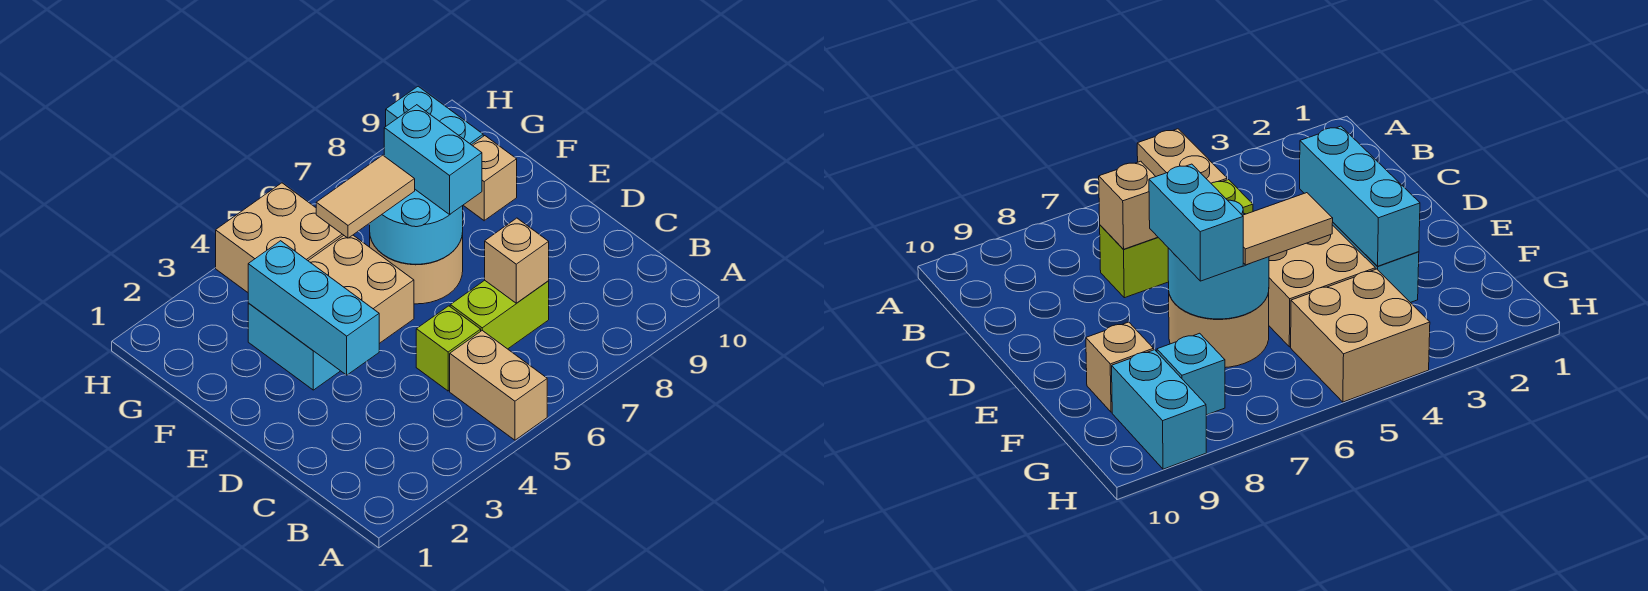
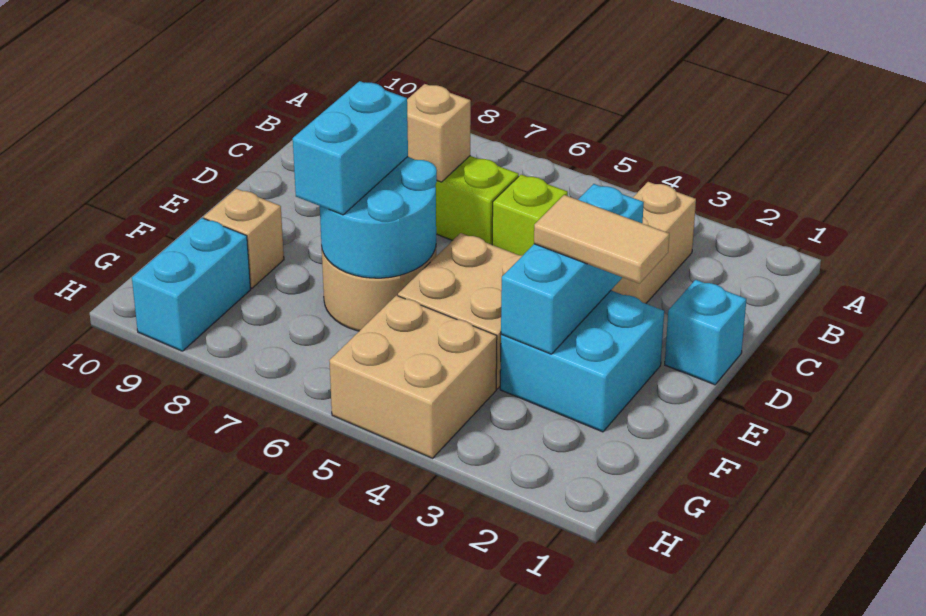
tan 1x2 brick [450,331,547,440] -> tan 1x2 brick moved to [611,182,696,304]
cyan 1x2 brick [248,303,340,390] -> cyan 2x2 brick [500,291,664,432]
tan 1x2 tile [316,155,415,238] -> tan 1x2 tile moved to [534,195,669,284]
cyan 1x1 brick [1157,333,1225,415] -> cyan 1x1 brick moved to [665,280,746,385]

